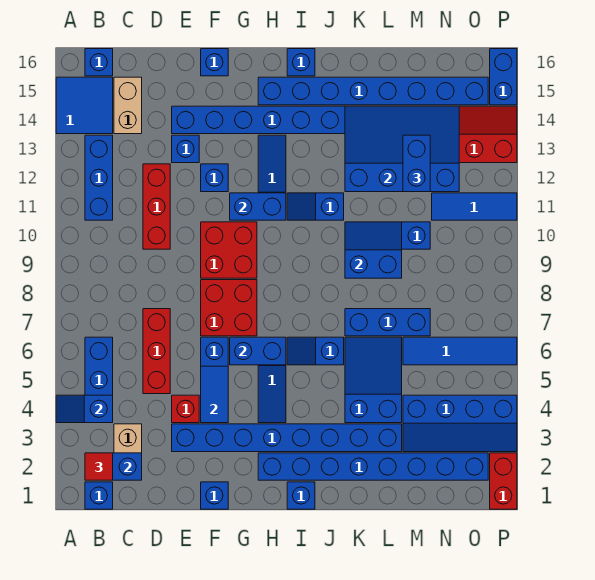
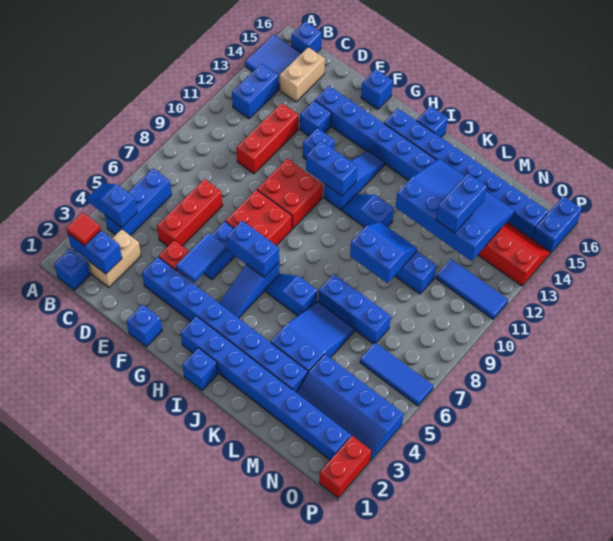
blue 1x3 brick [85,135,113,220] -> blue 1x2 brick [232,64,278,119]
blue 1x4 tile [403,337,517,365] -> blue 1x3 tile [360,342,433,406]

